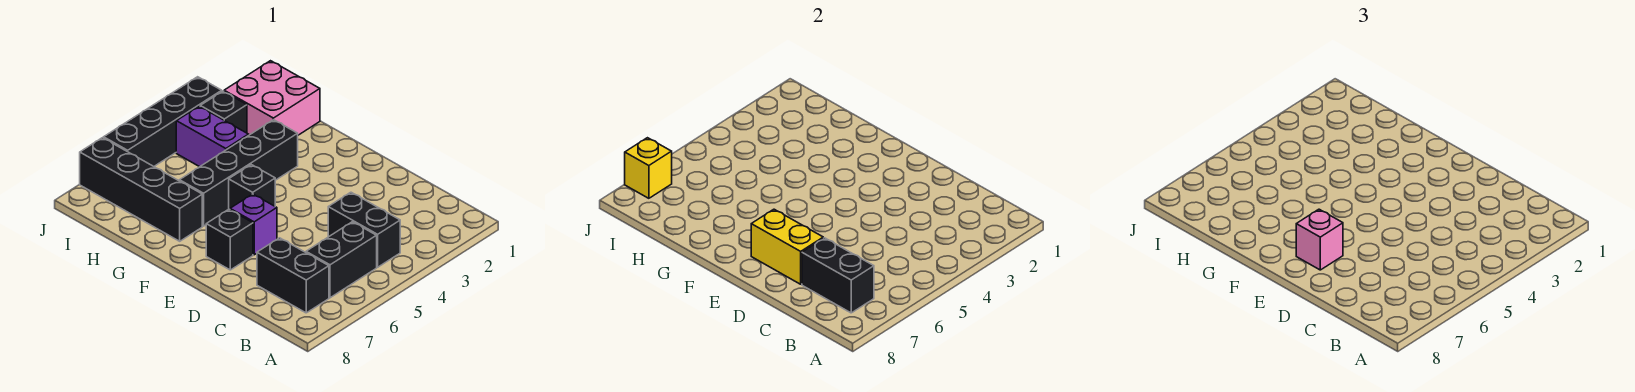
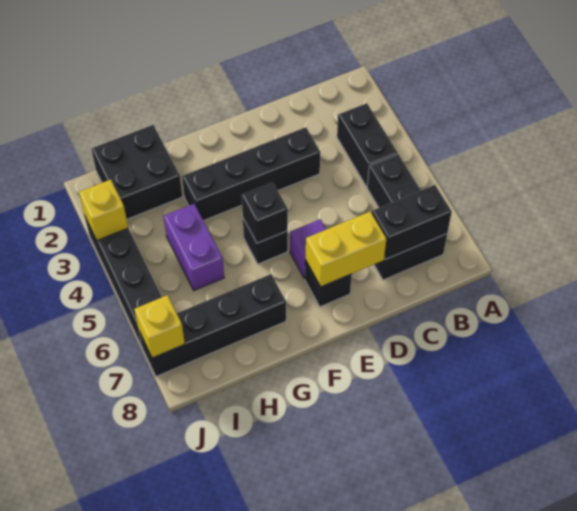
black 1x2 brick [328,192,400,267] -> black 1x2 brick turned to [337,103,398,187]
pink 1x1 brick [1296,209,1343,270] -> none
black 1x4 brick [179,120,298,226] -> black 1x4 brick turned to [182,127,320,221]
pink 2x2 brick [224,61,320,135] -> black 2x2 brick [92,125,182,219]
purple 1x2 brick [176,106,249,167] -> purple 1x2 brick turned to [164,204,224,290]
black 1x1 brick [200,91,247,133] -> black 1x1 brick moved to [242,182,288,243]
none -> yellow 1x1 brick [79,180,128,240]

